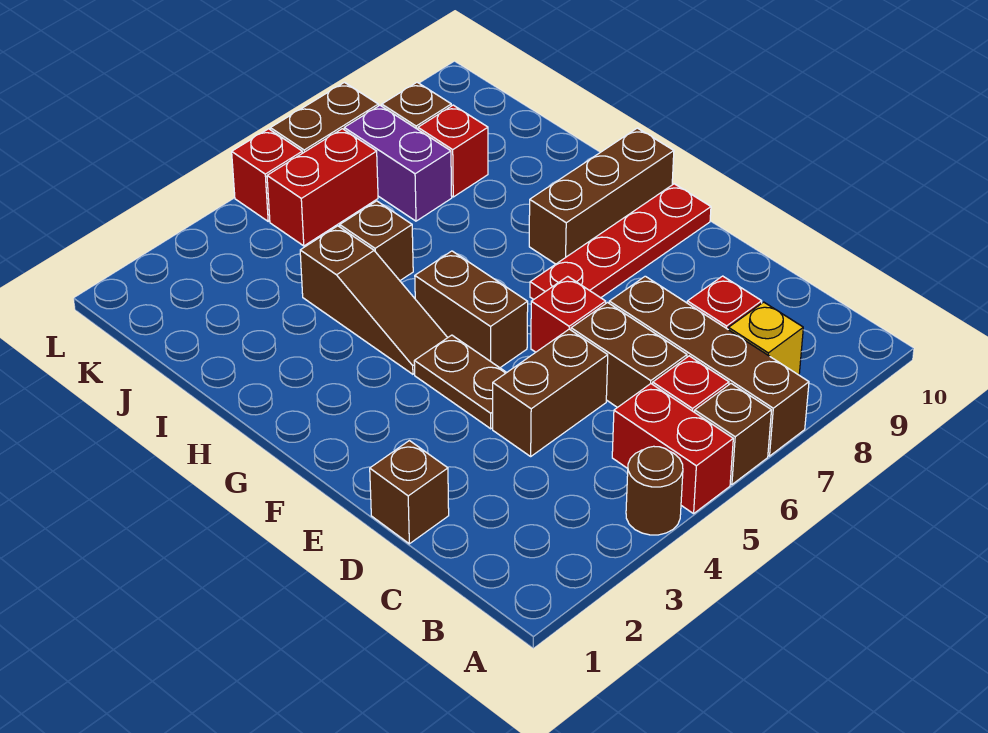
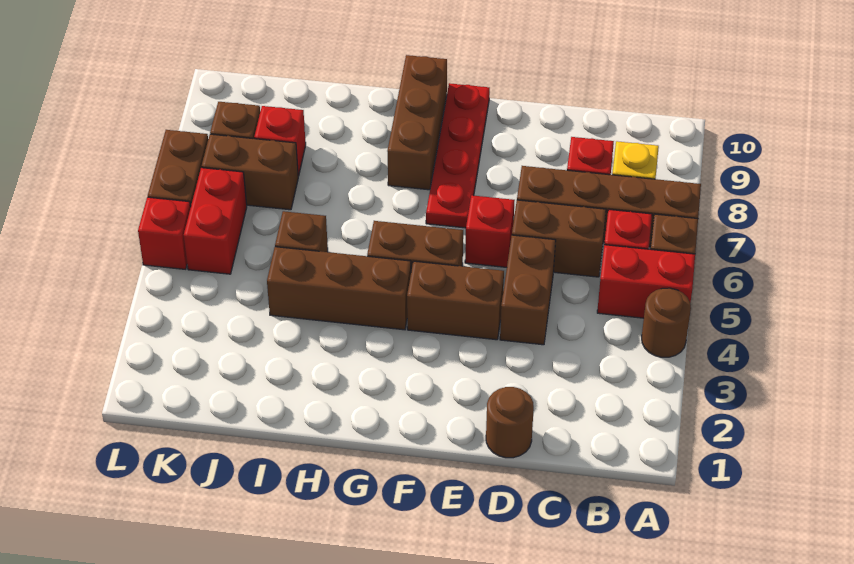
brown 1x1 brick [370,441,449,544] -> brown 1x1 round brick [486,387,534,458]
brown 1x2 plate [414,335,506,429] -> brown 1x2 brick [407,261,504,340]
brown 1x3 slope [300,226,448,374] -> brown 1x3 brick [267,247,411,330]
purple 1x2 brick [344,106,452,221] -> brown 1x2 brick [202,134,298,210]

